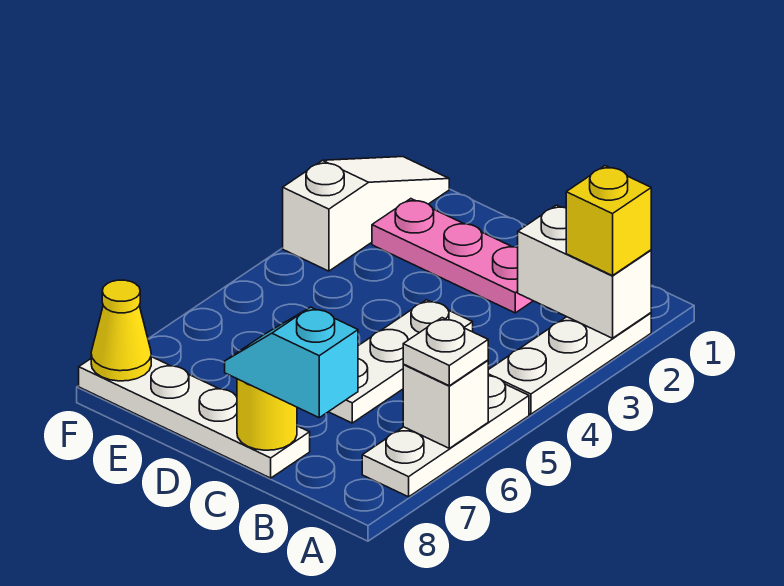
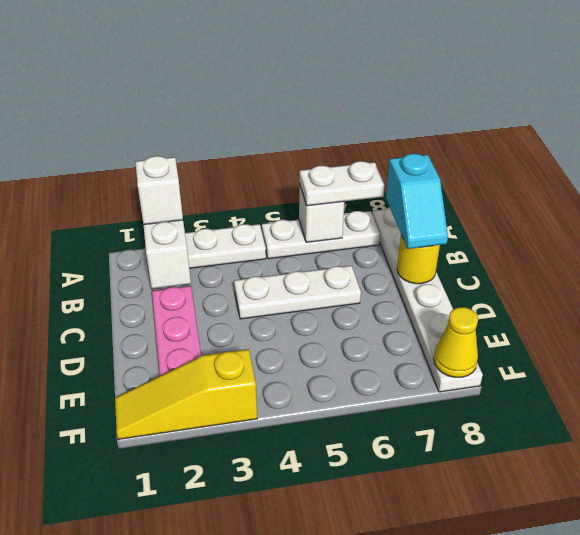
yellow 1x1 brick [566,166,651,276] -> white 1x1 brick [136,156,183,225]
white 1x1 plate [403,318,488,386] -> white 1x2 plate [299,161,384,206]
white 1x4 plate [79,357,310,478] -> white 1x6 plate [372,207,483,392]
white 1x3 slope [283,157,449,271] -> yellow 1x3 slope [115,349,257,439]

